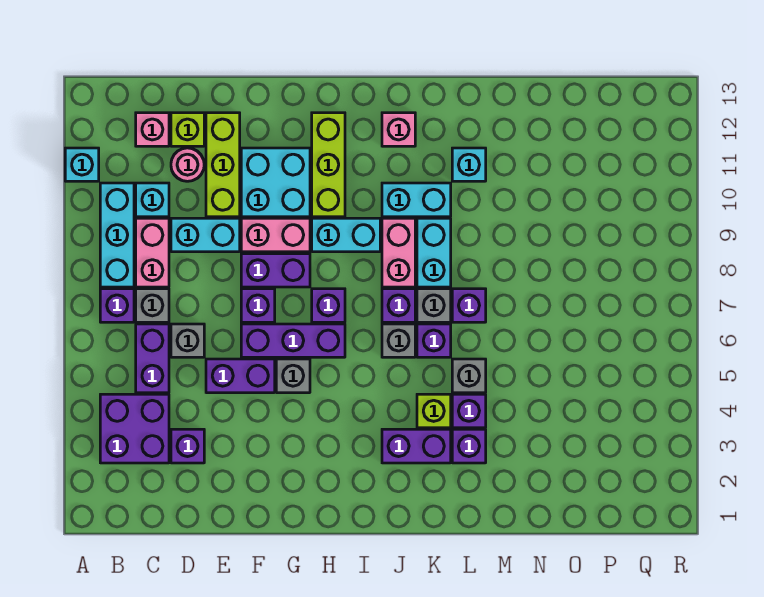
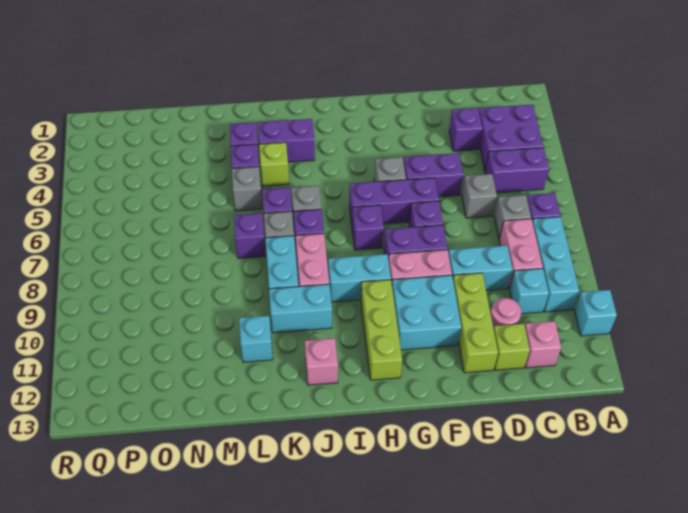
purple 1x2 brick [136,324,169,393] -> purple 1x2 brick turned to [485,148,549,193]

